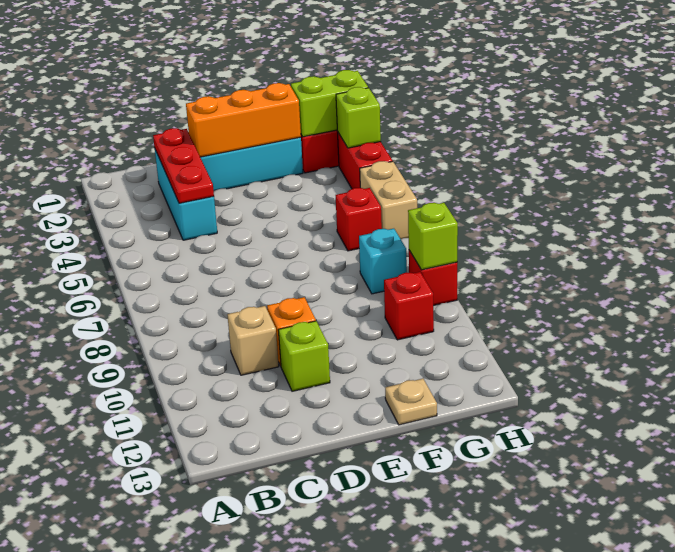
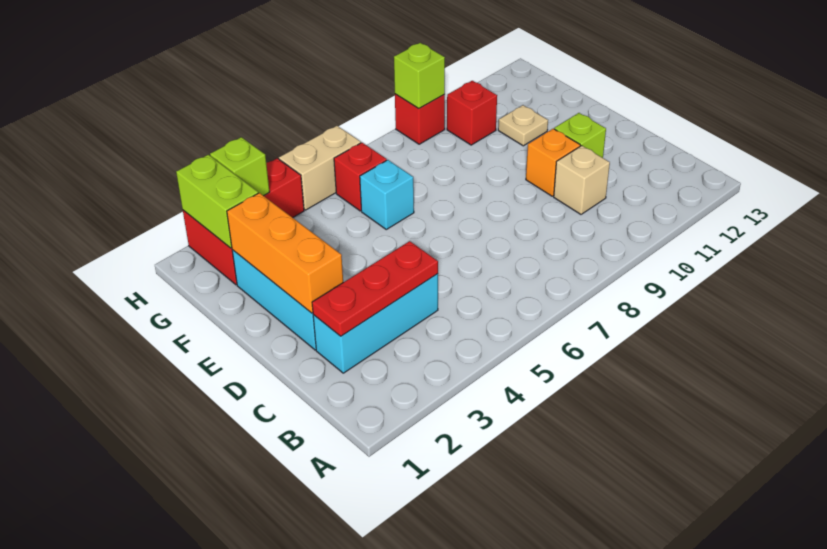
tan 1x1 plate [385,379,437,425] -> tan 1x1 plate moved to [498,105,548,146]
cyan 1x1 brick [359,229,407,294] -> cyan 1x1 brick moved to [360,160,414,229]

